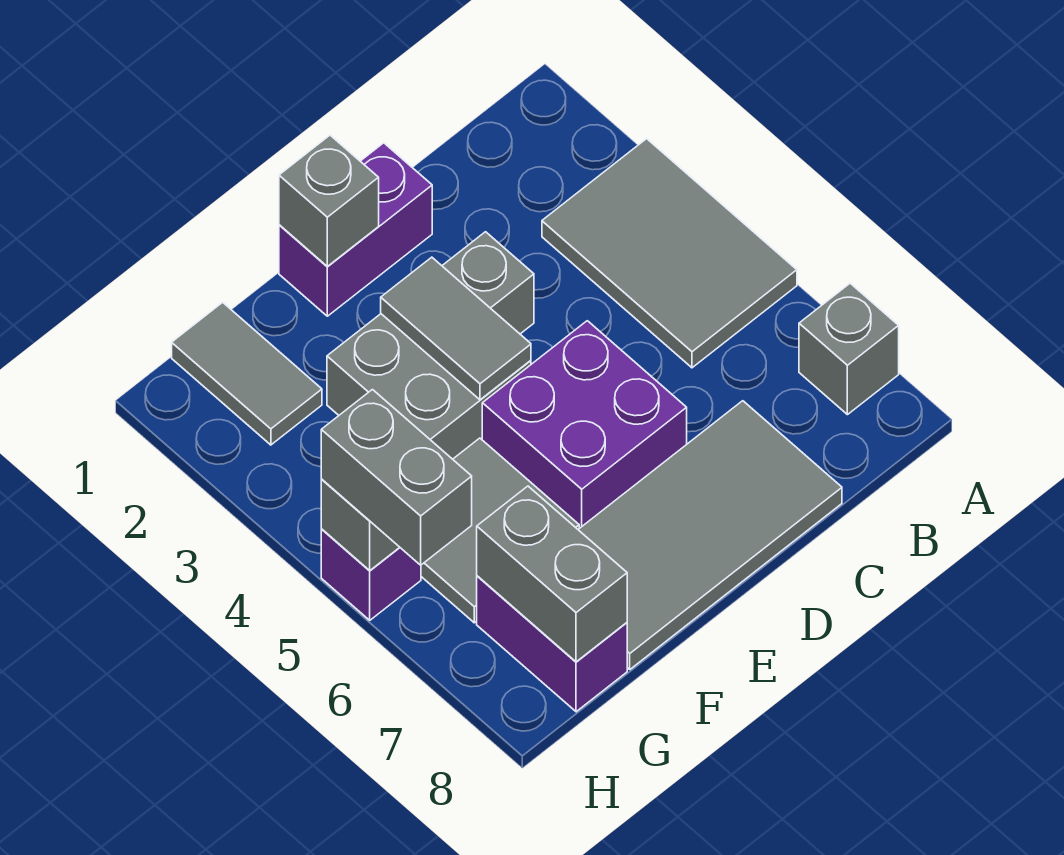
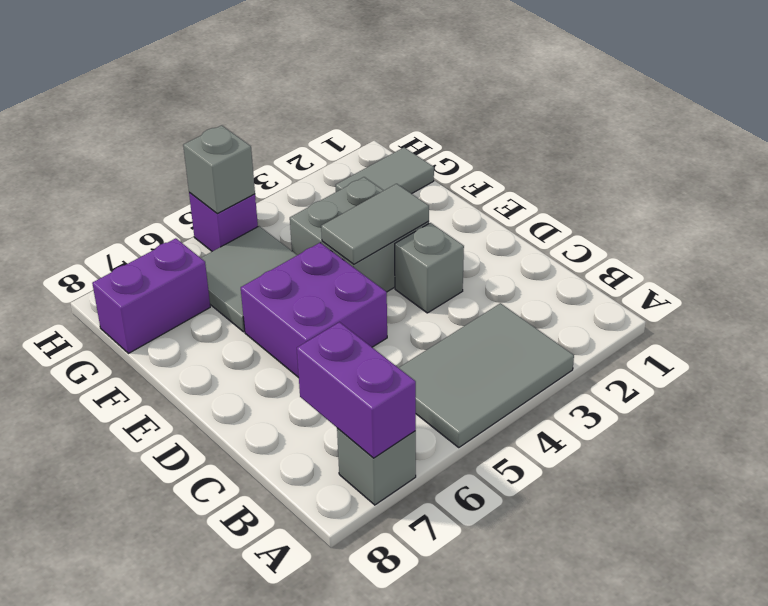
grey 2x4 tile [578,401,842,669] -> none
purple 1x2 brick [279,143,432,316] -> purple 1x2 brick moved to [297,322,416,458]
grey 1x1 brick [279,135,379,266] -> none
grey 1x2 brick [477,486,627,662] -> none
grey 1x2 brick [321,390,472,565] -> none

